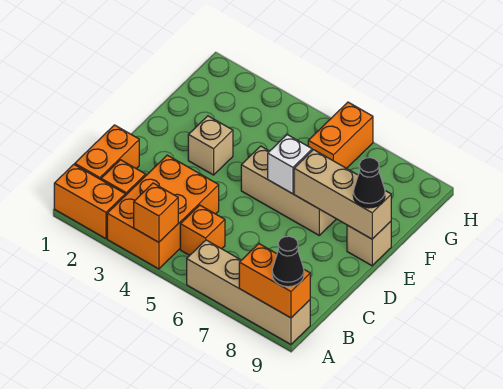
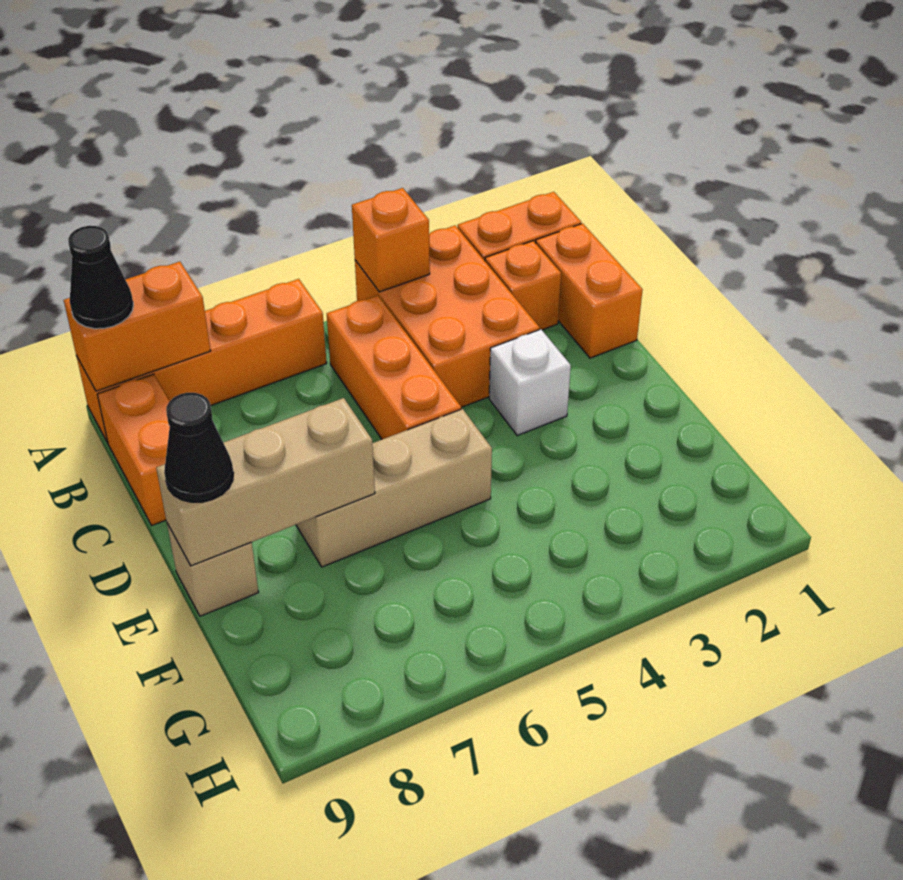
tan 1x4 brick [187,240,310,344] -> orange 1x4 brick [76,279,327,443]
orange 1x1 brick [180,205,225,255] -> orange 1x3 brick [327,295,461,439]
tan 1x1 brick [188,116,233,175] -> none
white 1x1 brick [268,135,312,194] -> white 1x1 brick moved to [489,329,571,436]
orange 1x2 brick [308,102,373,168] -> orange 1x2 brick moved to [97,374,170,525]

